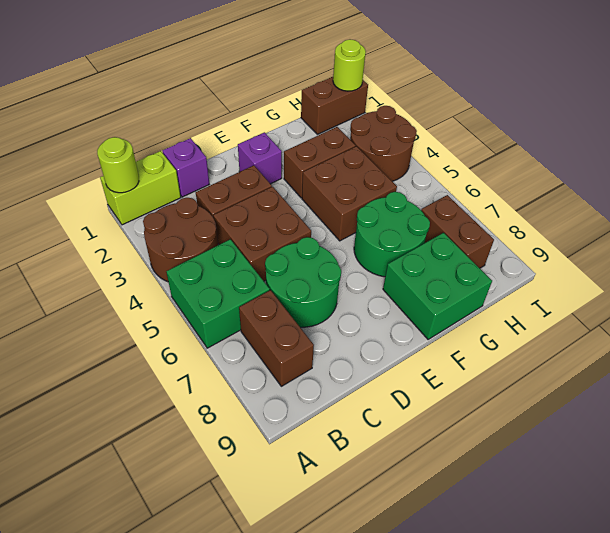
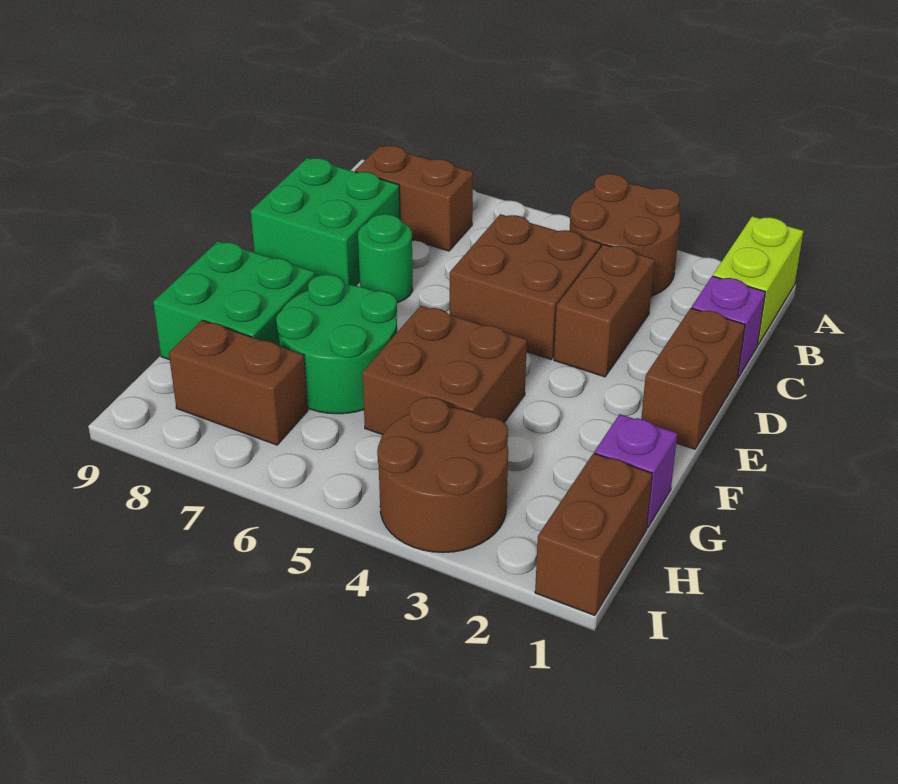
lime 1x1 round brick [97,137,139,193] -> none
green 2x2 brick [166,239,270,348] -> green 2x2 brick moved to [251,158,400,286]
green 2x2 round brick [265,237,341,327] -> green 1x1 round brick [358,214,413,303]
purple 1x1 brick [238,132,282,184] -> purple 1x1 brick moved to [595,414,677,528]
brown 1x2 brick [284,127,356,198] -> brown 1x2 brick moved to [641,308,745,449]
lime 1x1 round brick [333,39,366,91] -> none

